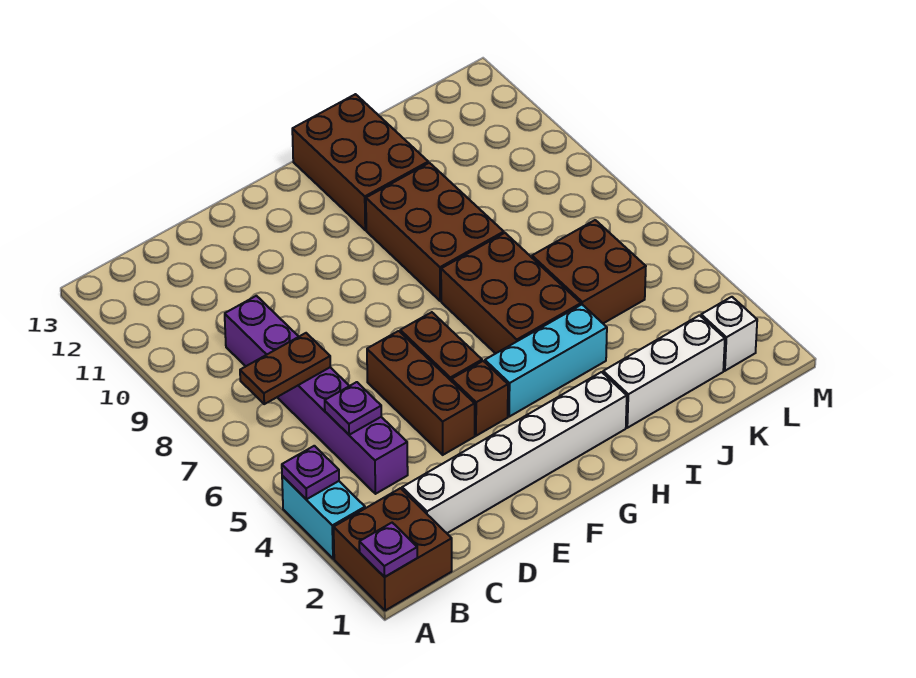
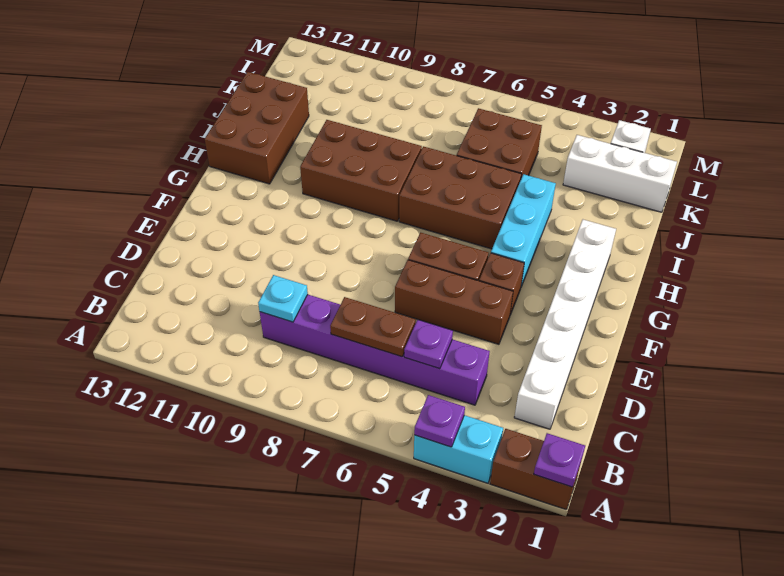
brown 2x2 brick [334,488,452,611] -> brown 1x2 brick [490,429,581,510]
brown 1x2 plate [240,333,330,404] -> brown 1x2 plate turned to [330,297,416,357]
none -> cyan 1x1 plate [258,275,308,322]
brown 2x3 brick [292,94,428,230] -> brown 2x3 brick turned to [205,72,309,184]
white 1x3 brick [603,315,725,428] -> white 1x3 brick turned to [563,135,677,212]

